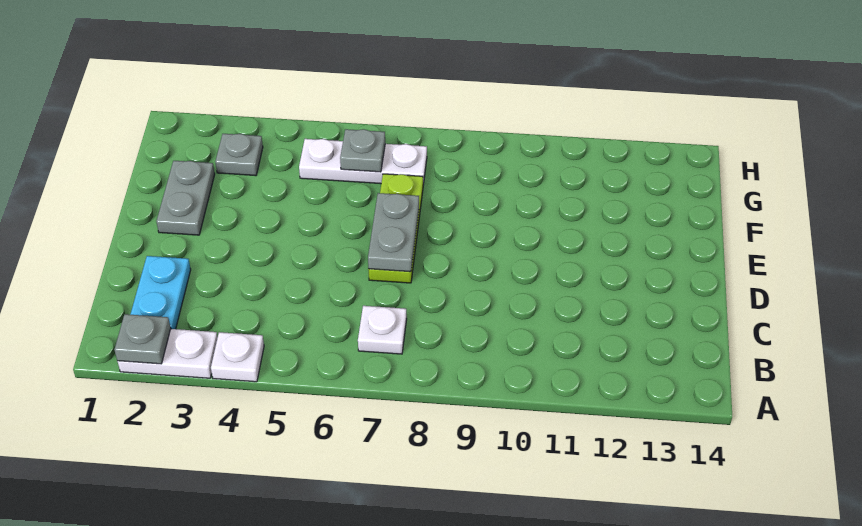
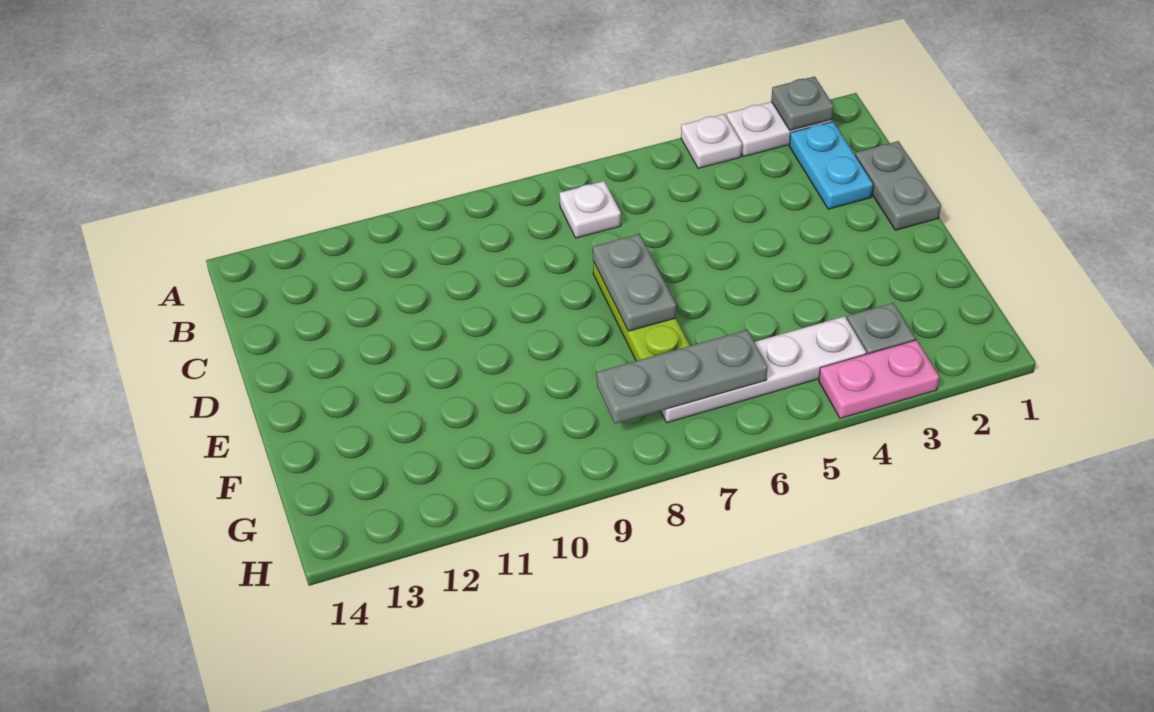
grey 1x2 plate [156,161,215,235] -> grey 1x2 plate moved to [855,141,941,230]
white 1x3 plate [299,139,427,185] -> white 1x4 plate [661,316,866,423]
grey 1x1 plate [340,129,385,172] -> grey 1x3 plate [597,330,768,424]
none -> pink 1x2 plate [819,340,939,418]

